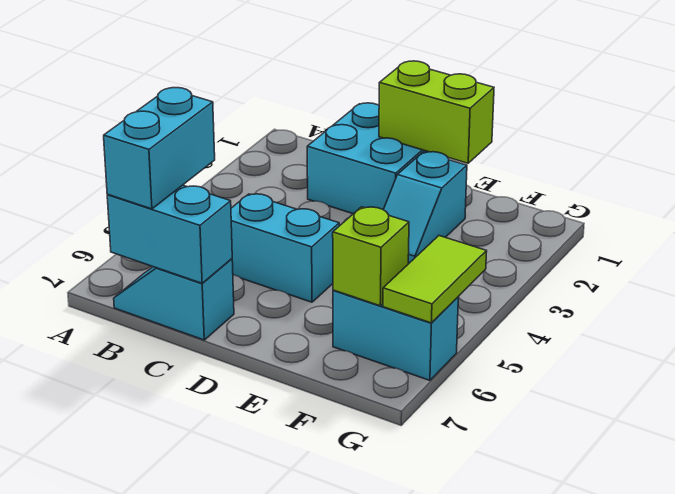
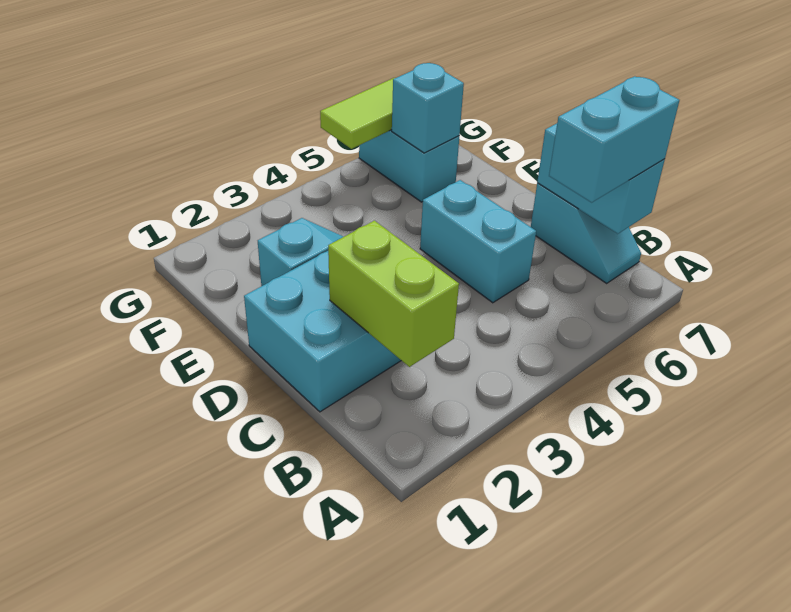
lime 1x2 brick [379,61,494,163] -> lime 1x2 brick moved to [328,221,459,367]
lime 1x1 brick [333,207,409,306] -> cyan 1x1 brick [392,63,464,153]

